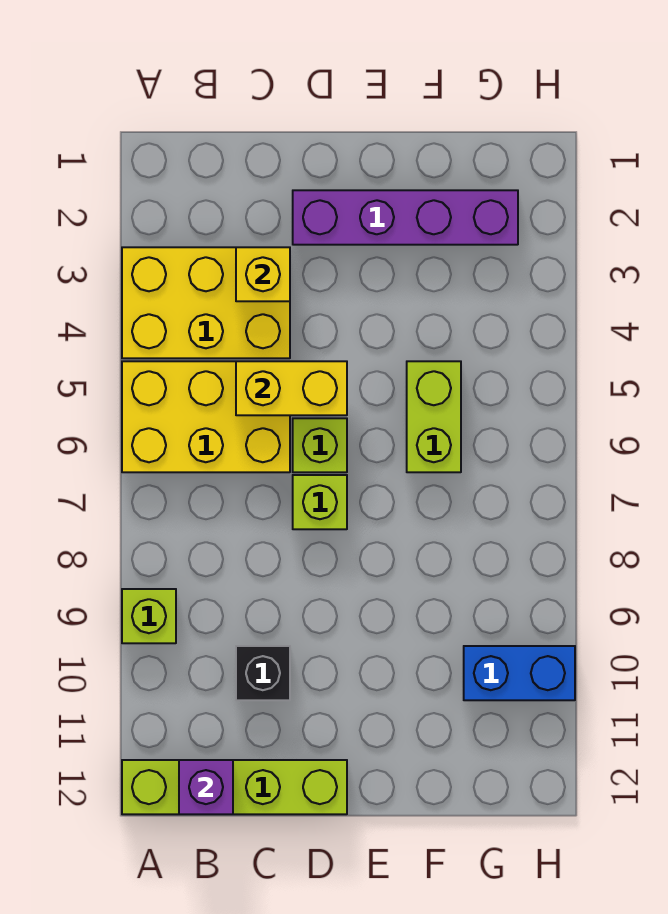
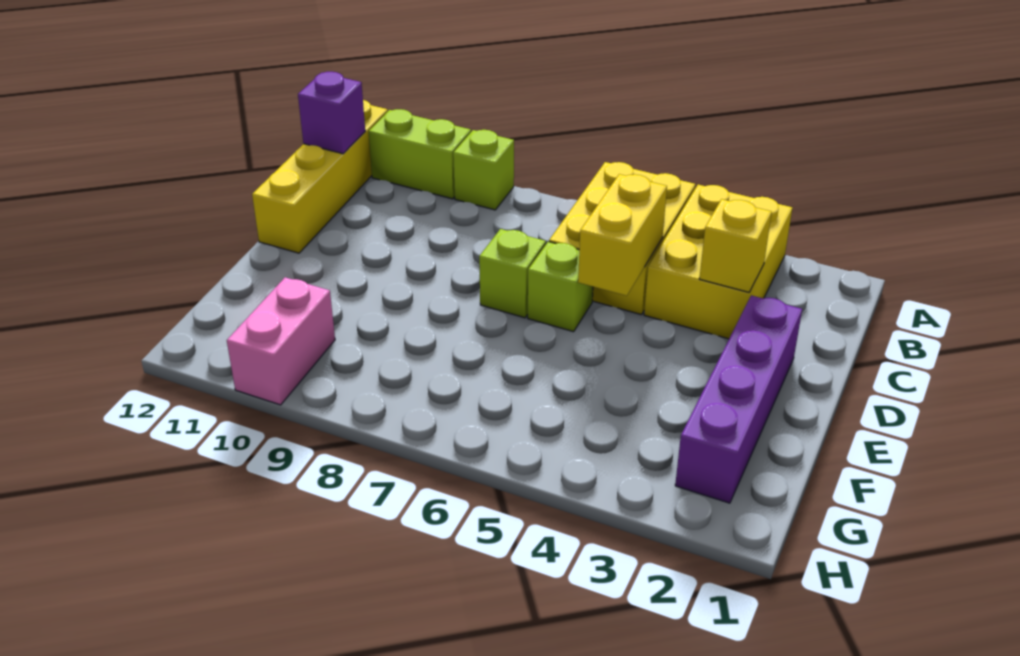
lime 1x4 brick [122,760,347,814] -> yellow 1x4 brick [252,100,388,253]
black 1x1 brick [236,646,290,700] -> none
lime 1x2 brick [407,361,461,472] -> lime 1x2 brick moved to [369,109,471,199]
blue 1x2 brick [464,646,575,700] -> pink 1x2 brick [227,277,335,405]

